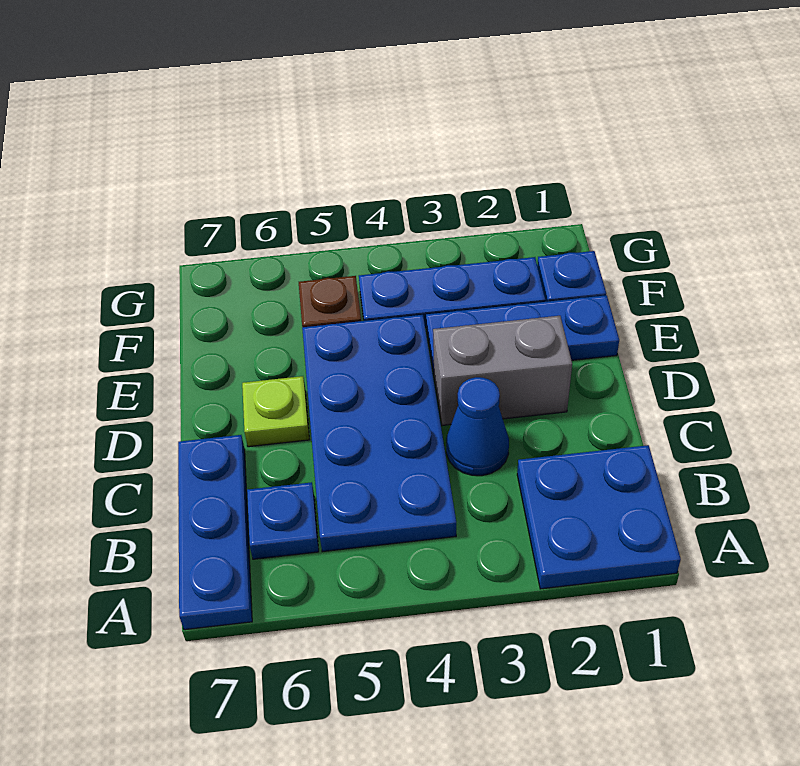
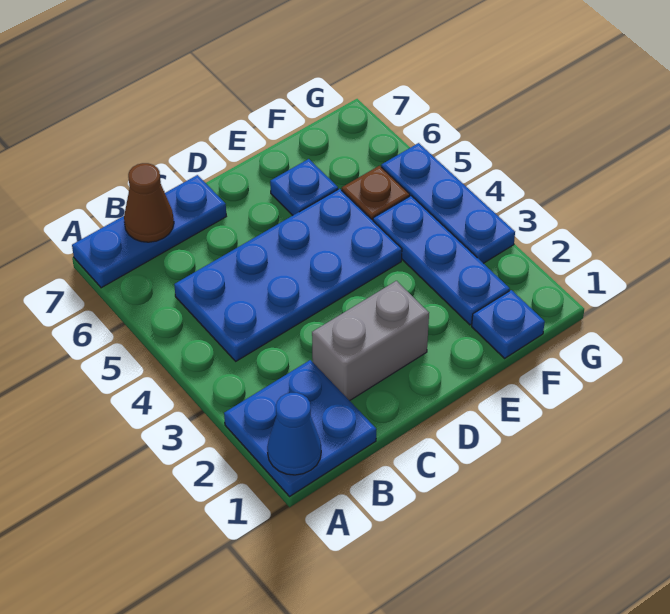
blue 1x1 plate [247,482,319,559] -> blue 1x1 plate moved to [270,159,338,215]
none -> brown 1x1 cone [124,163,174,242]
blue 1x1 cone [446,377,509,476] -> blue 1x1 cone moved to [267,393,321,475]
grey 1x2 brick [433,316,572,426] -> grey 1x2 brick turned to [312,281,429,401]
lime 1x1 plate [242,376,309,447] -> none
blue 1x3 plate [426,295,619,373] -> blue 1x3 plate moved to [381,143,515,263]

